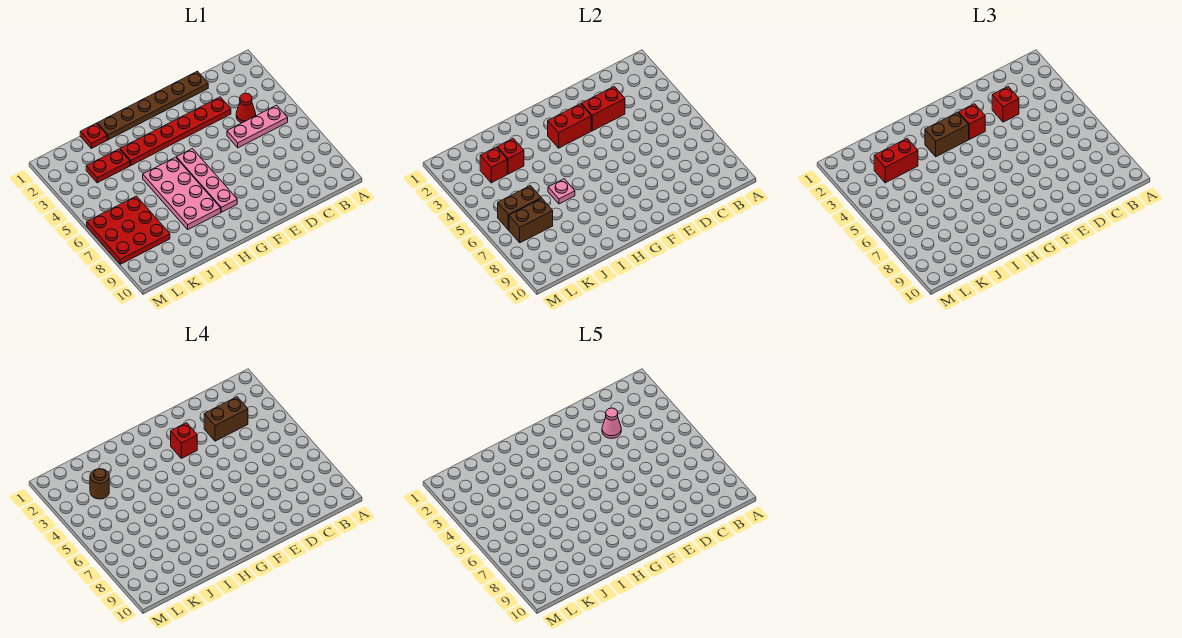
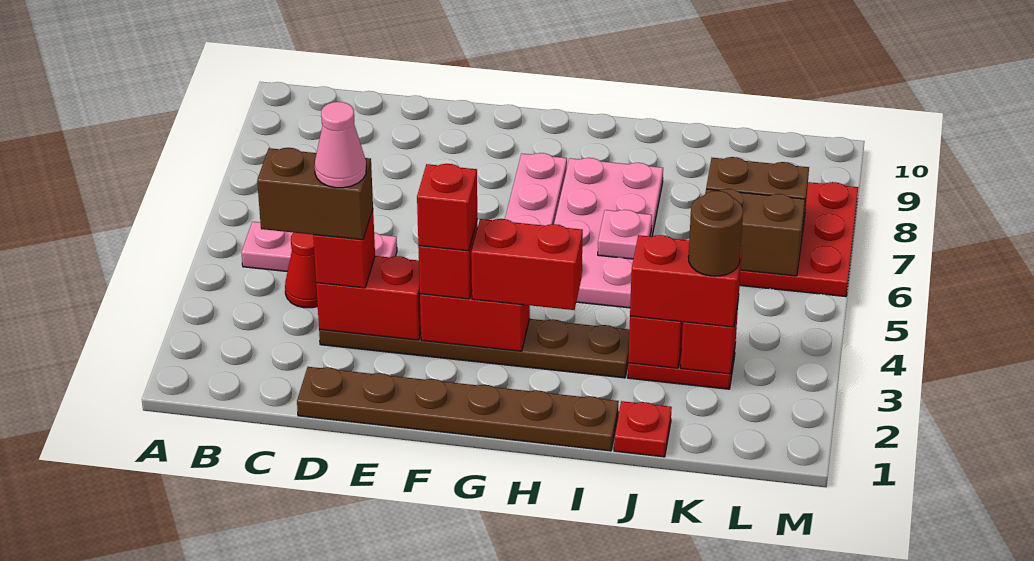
red 1x6 plate [120,97,231,165] -> brown 1x6 plate [319,319,629,378]
brown 1x2 brick [925,112,969,157] -> red 1x2 brick [471,219,583,310]

